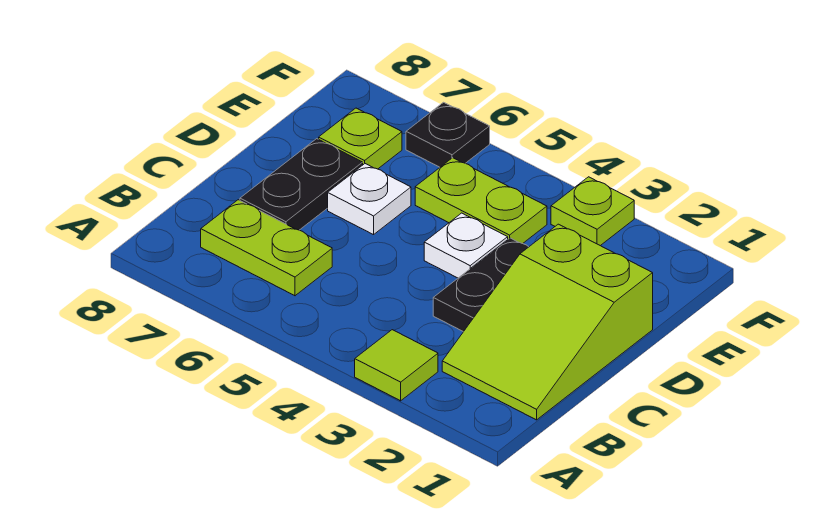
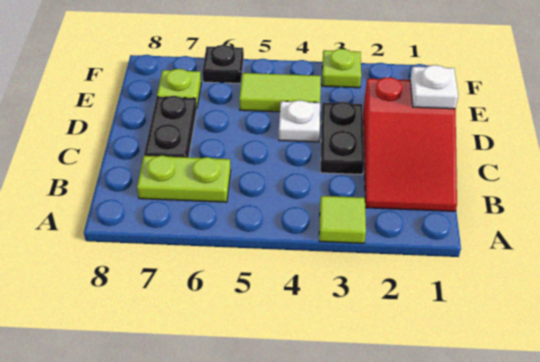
lime 2x3 slope [442,224,653,420] -> red 2x3 slope [363,77,457,211]
white 1x1 plate [328,164,411,235] -> white 1x1 plate moved to [410,65,458,109]
lime 1x2 plate [415,158,547,244] -> lime 1x2 tile [239,73,321,112]

